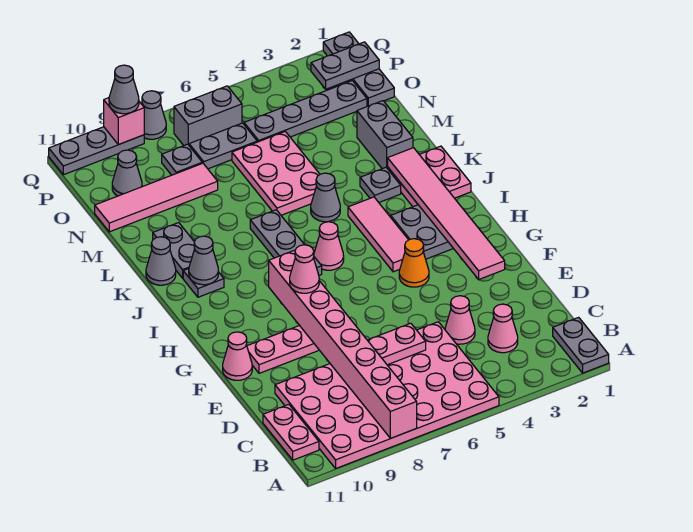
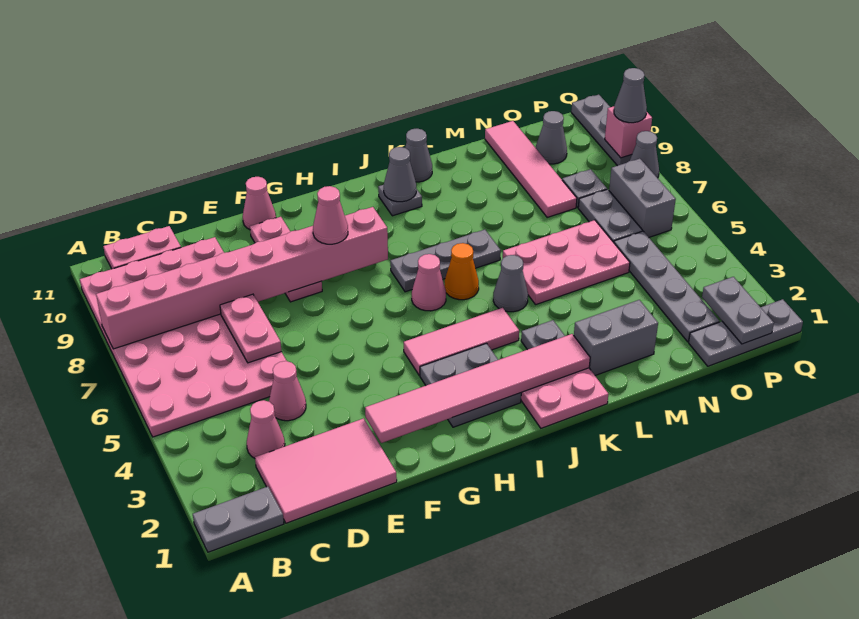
none -> pink 2x3 tile [255,418,397,523]
orange 1x1 cone [399,239,429,287] -> orange 1x1 cone moved to [444,243,479,300]
grey 1x2 plate [153,223,195,278] -> none

